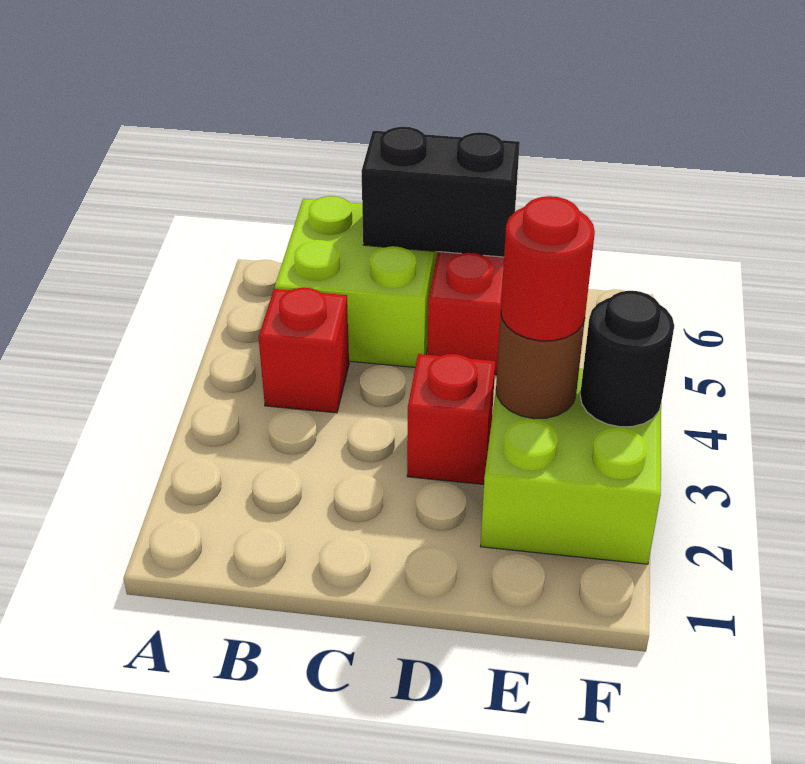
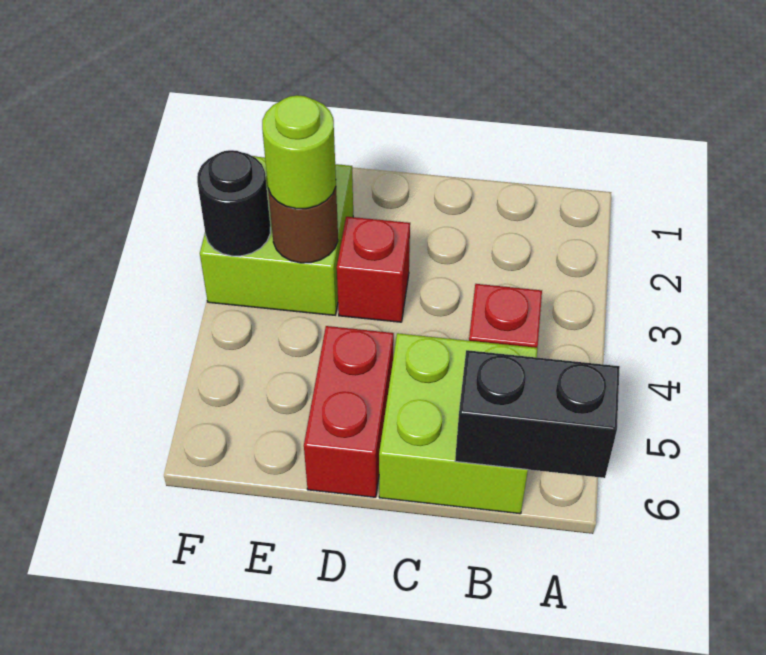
black 1x2 brick [361,127,520,257] -> black 1x2 brick moved to [455,350,620,478]
red 1x1 round brick [501,196,595,341] -> lime 1x1 round brick [262,95,336,209]

